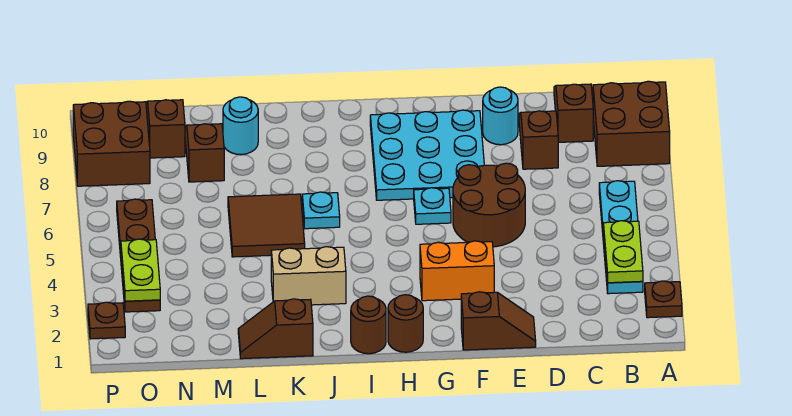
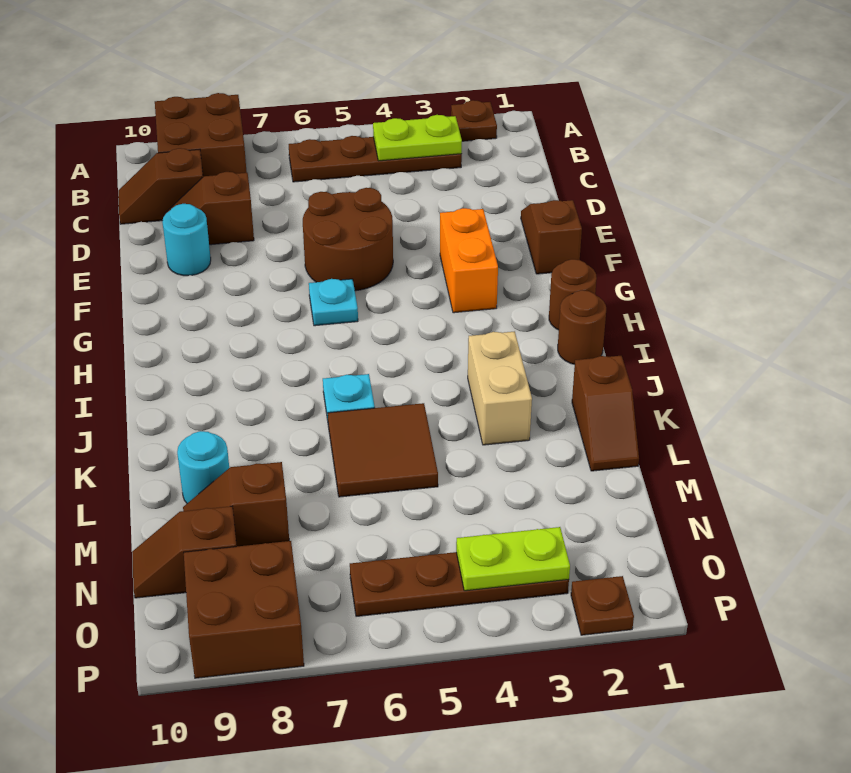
cyan 1x4 plate [599,181,643,294] -> brown 1x4 plate [289,136,462,182]
cyan 3x3 plate [370,110,484,200] -> none

